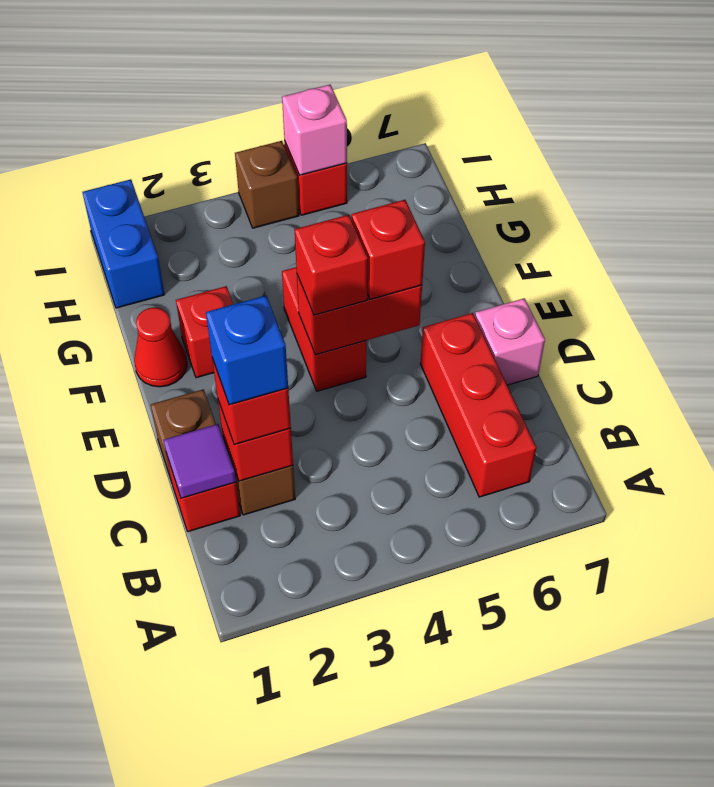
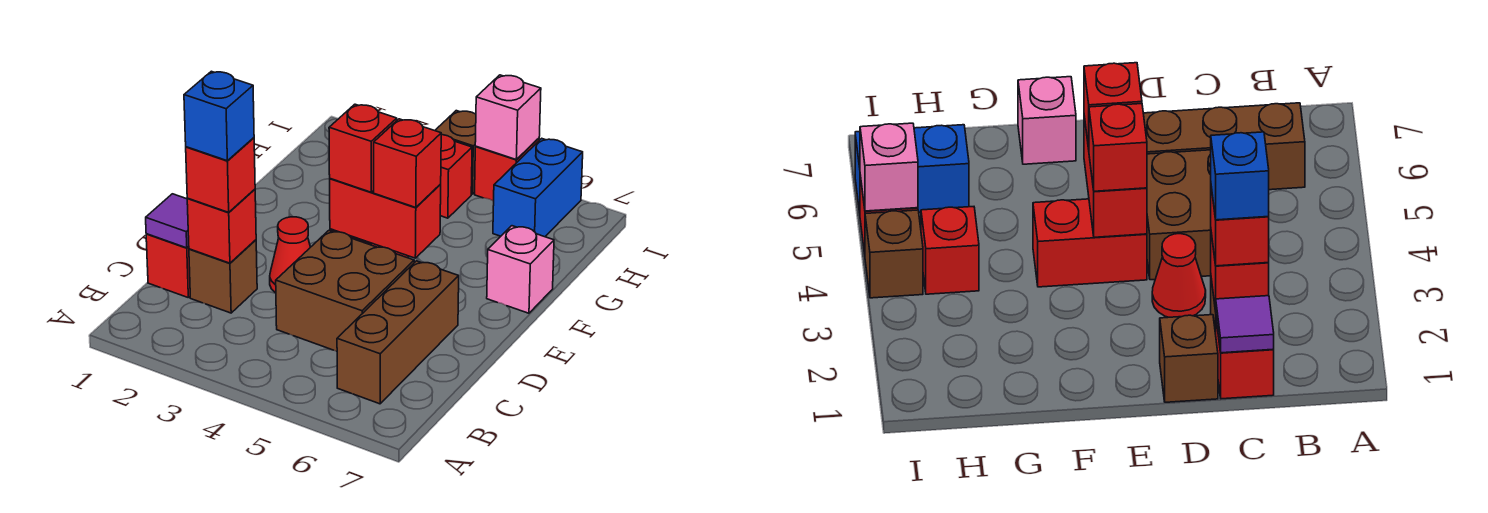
red 1x3 brick [420,313,536,497] -> brown 1x3 brick [337,261,459,404]
none -> brown 2x2 brick [276,231,414,351]
pink 1x1 brick [475,298,545,385] -> pink 1x1 brick moved to [487,226,554,313]
red 1x1 cone [134,307,187,387] -> red 1x1 cone moved to [270,217,310,293]
red 1x1 brick [176,286,233,378] -> red 1x1 brick moved to [440,135,472,218]
blue 1x2 brick [82,179,165,308] -> blue 1x2 brick moved to [493,138,583,237]

